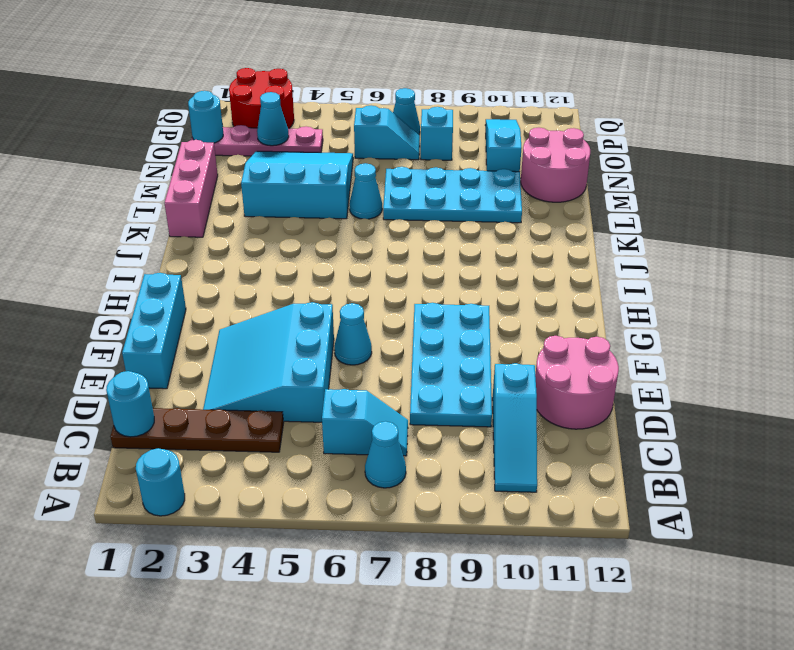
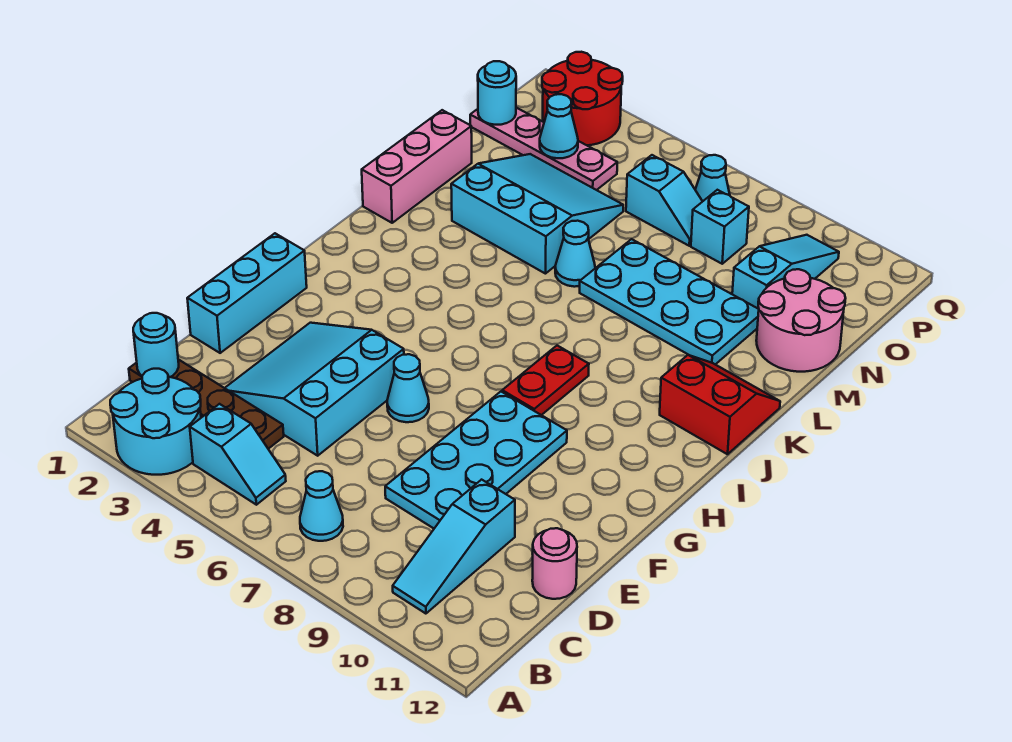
cyan 1x1 round brick [136,448,185,516] -> cyan 2x2 round brick [110,369,201,475]
cyan 1x2 slope [322,389,408,456] -> cyan 1x2 slope moved to [190,404,286,505]
pink 2x2 round brick [535,336,619,429] -> pink 1x1 round brick [532,528,577,599]
none -> red 1x2 plate [502,346,589,415]
none -> red 2x2 slope [660,355,780,454]

